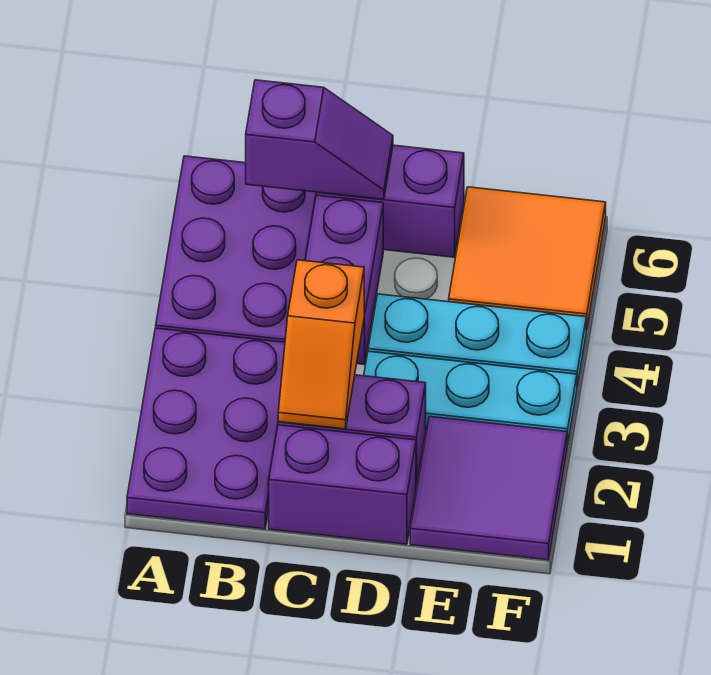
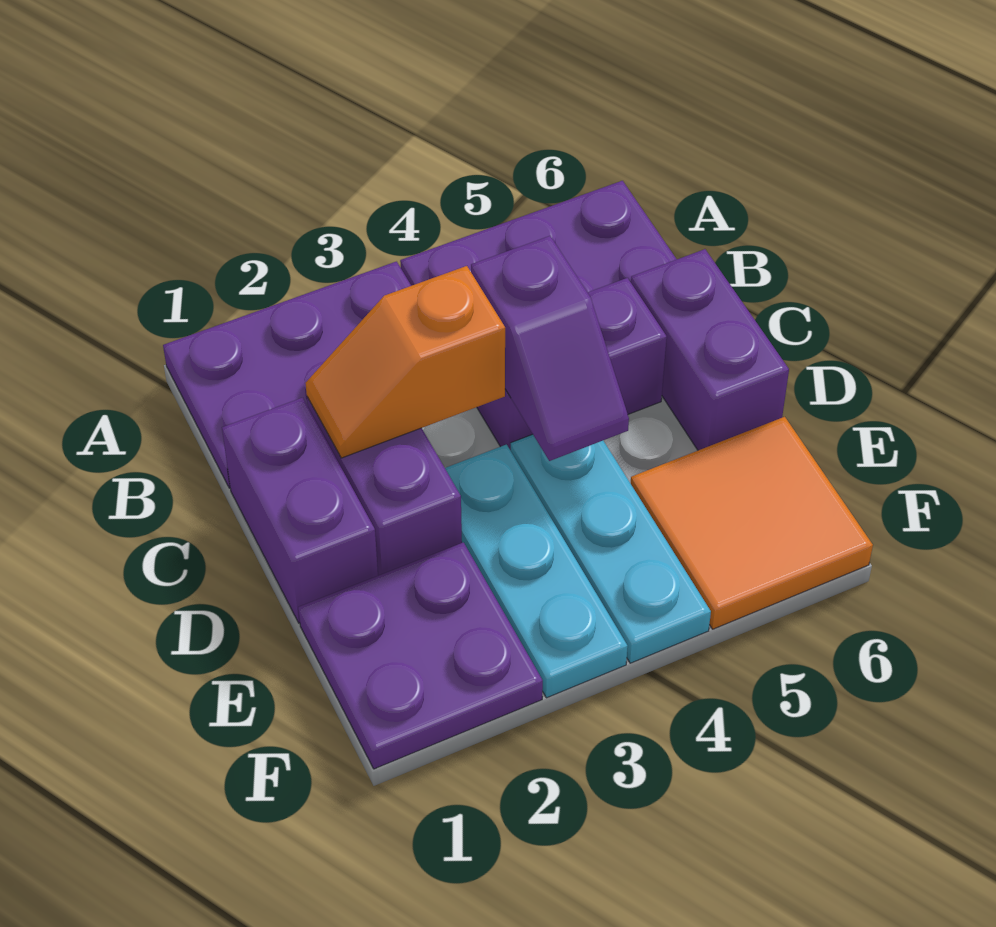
purple 1x2 slope [246,80,393,199] -> purple 1x2 slope moved to [471,236,629,461]
purple 2x2 tile [410,417,567,560] -> purple 2x2 plate [298,542,543,769]

